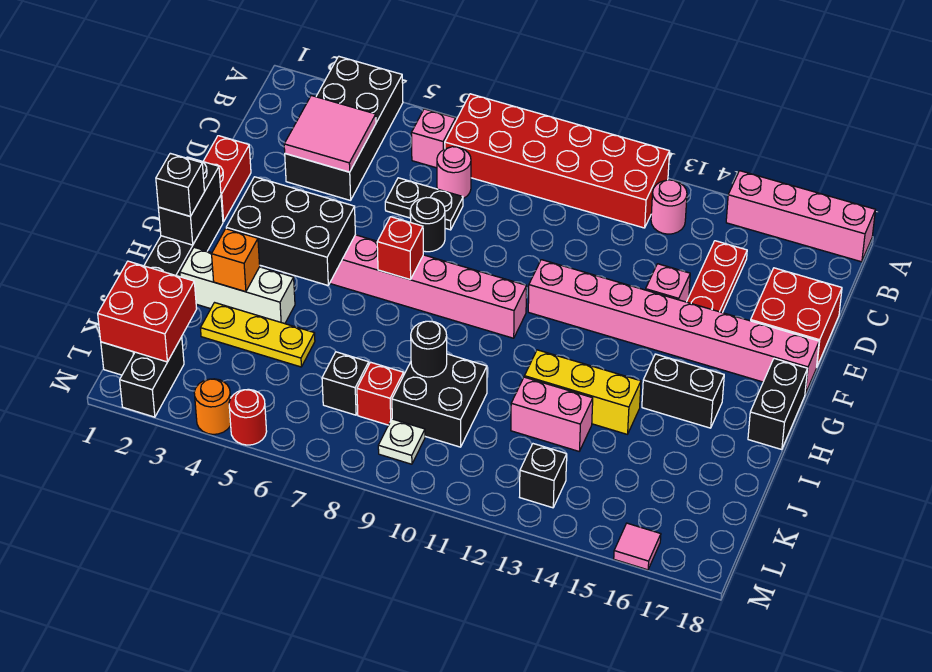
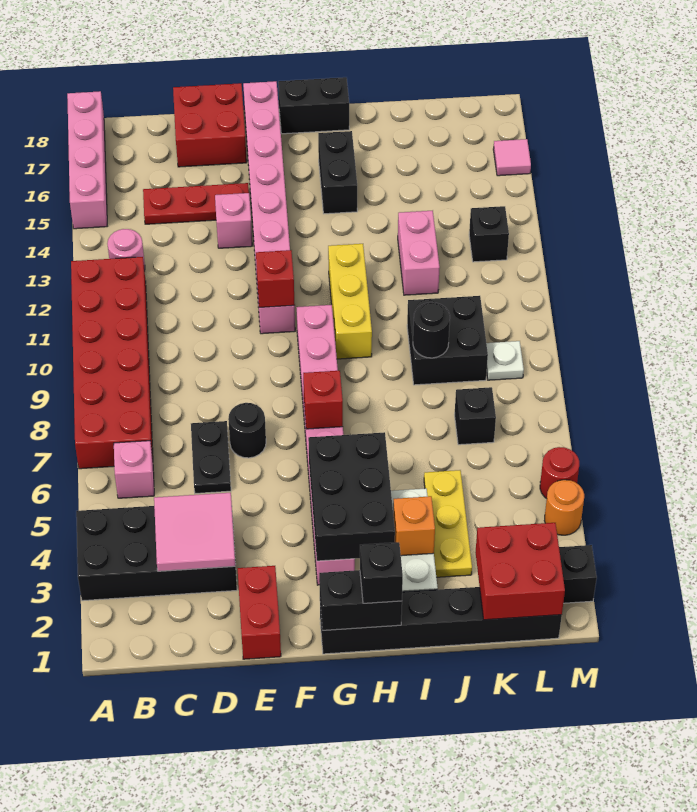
pink 1x1 round brick [437,147,471,199] -> none
red 1x2 brick [203,136,251,222] -> red 1x2 brick turned to [238,566,281,659]
yellow 1x3 brick [524,350,641,434] -> yellow 1x3 brick moved to [328,244,372,359]
red 1x1 brick [357,362,404,425] -> red 1x1 brick moved to [256,250,295,307]

